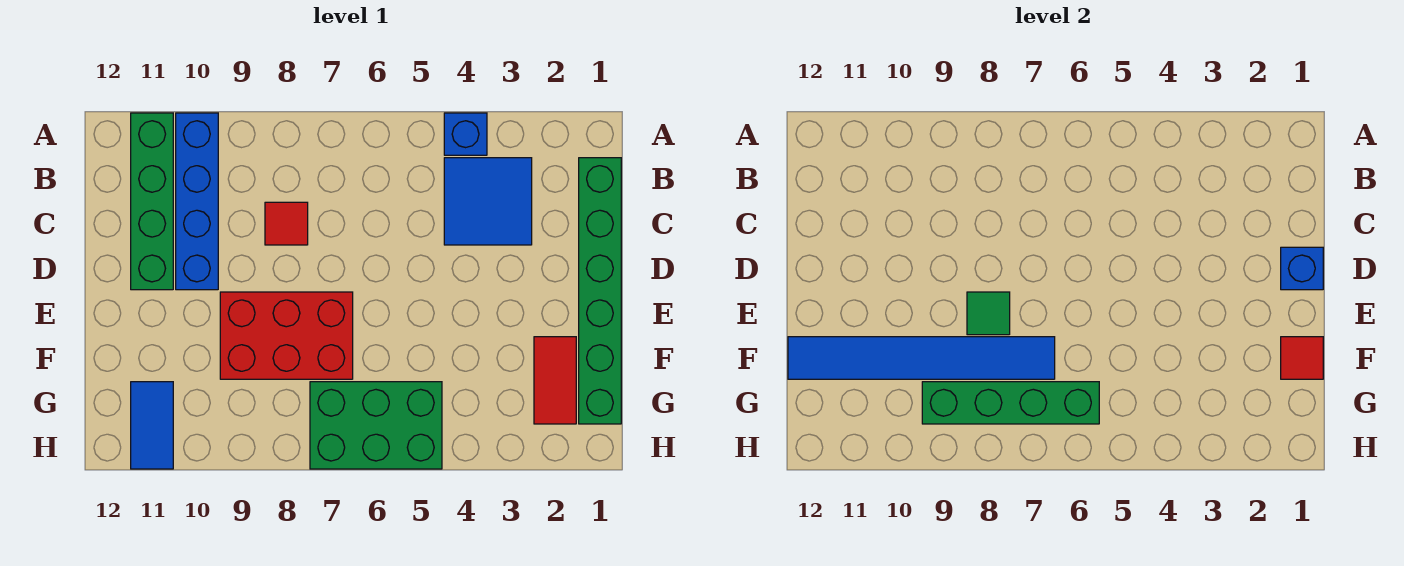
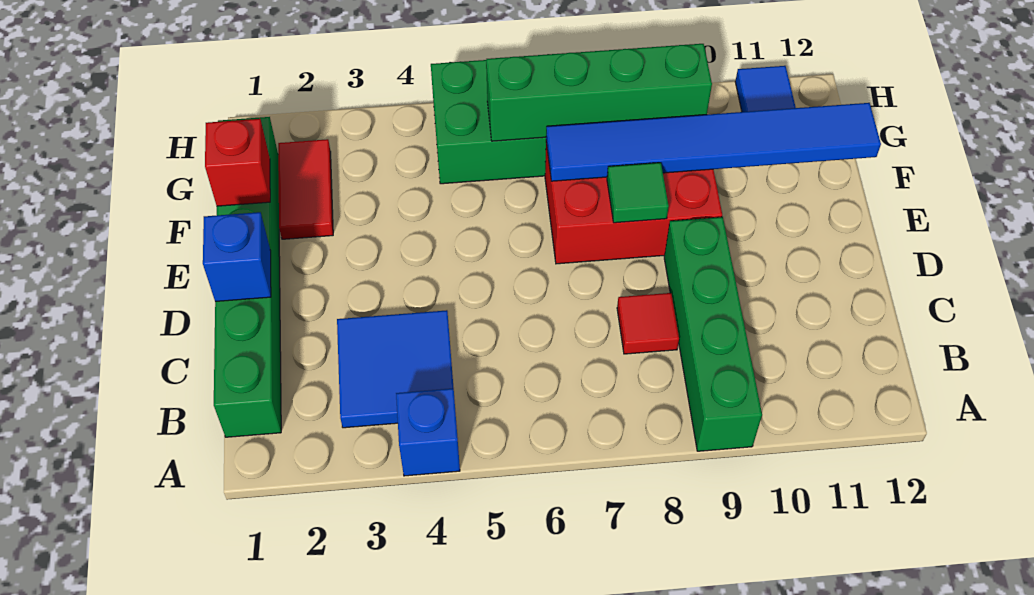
blue 1x4 brick [176,113,218,290] -> none
green 1x4 brick [131,113,173,290] -> green 1x4 brick moved to [664,217,762,451]
red 1x1 tile [1281,337,1323,379] -> red 1x1 brick [205,119,270,206]

